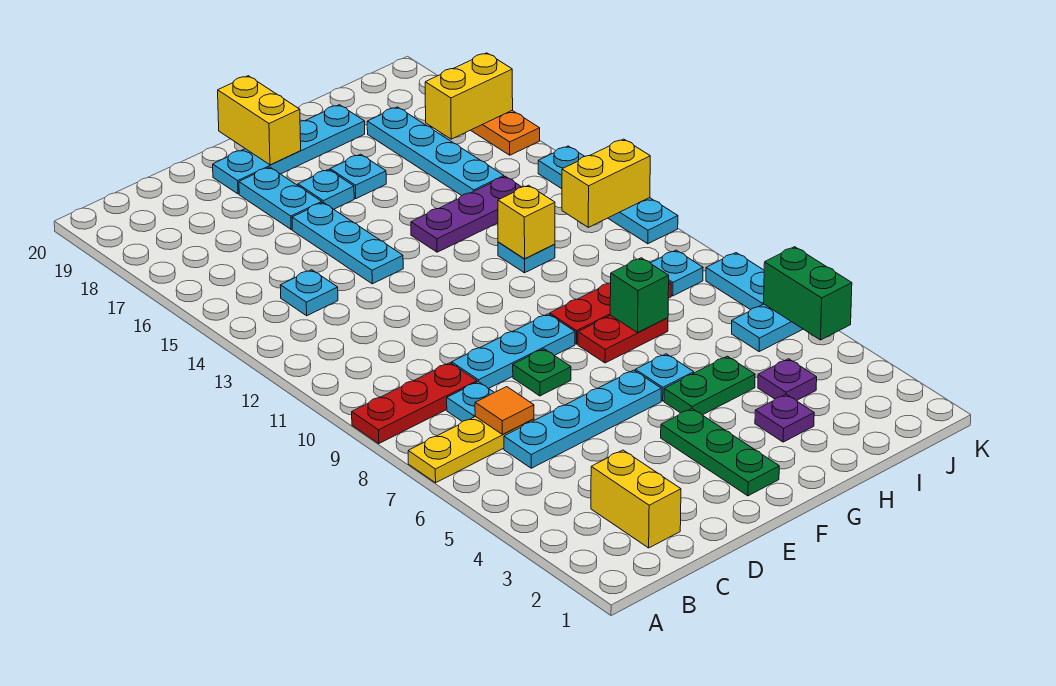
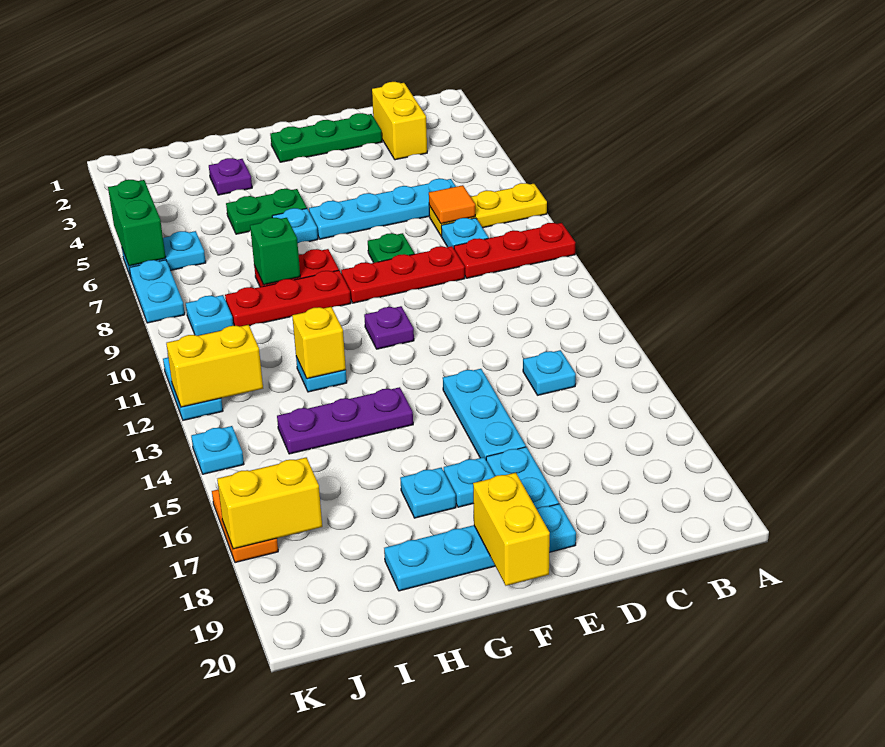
cyan 1x3 plate [452,314,575,388] -> red 1x3 plate [341,246,465,303]
green 1x3 plate [661,409,779,496] -> green 1x3 plate turned to [270,113,382,162]
purple 1x1 plate [758,359,817,401] -> purple 1x1 plate moved to [364,306,414,349]
cyan 1x4 plate [367,107,504,195] -> none

